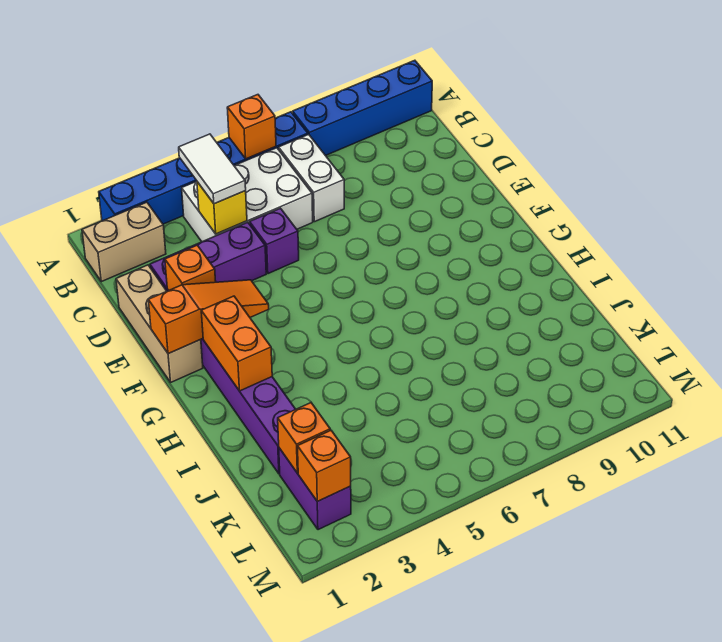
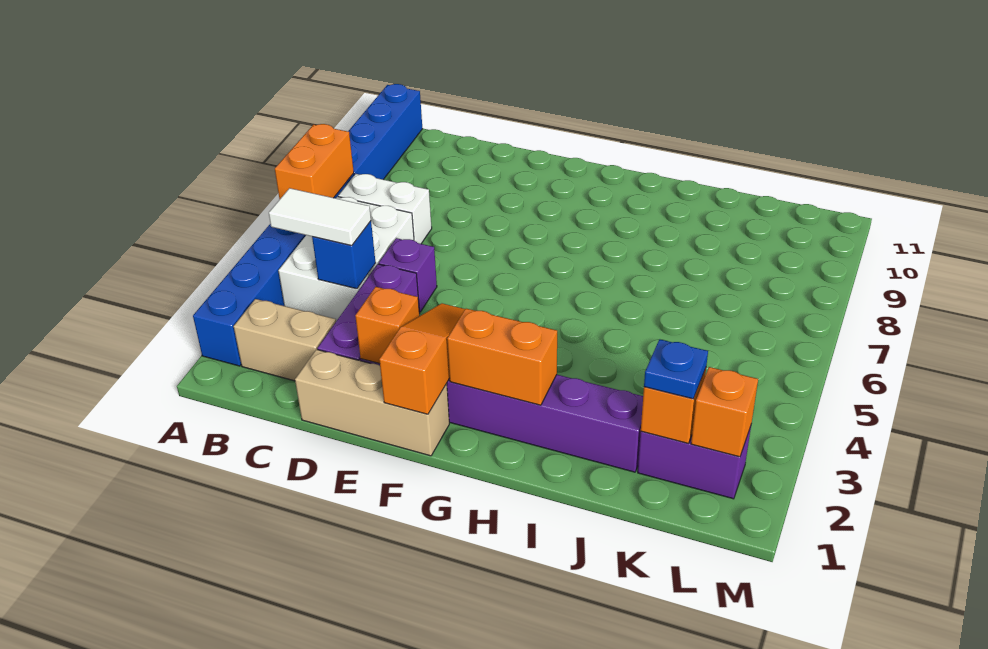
orange 1x1 brick [227,95,276,159] -> orange 1x2 brick [275,124,354,199]
tan 1x2 brick [82,202,166,282] -> tan 1x2 brick turned to [234,299,336,381]
yellow 1x1 brick [197,182,247,234] -> blue 1x1 brick [312,221,376,289]
none -> blue 1x1 plate [644,339,708,399]

